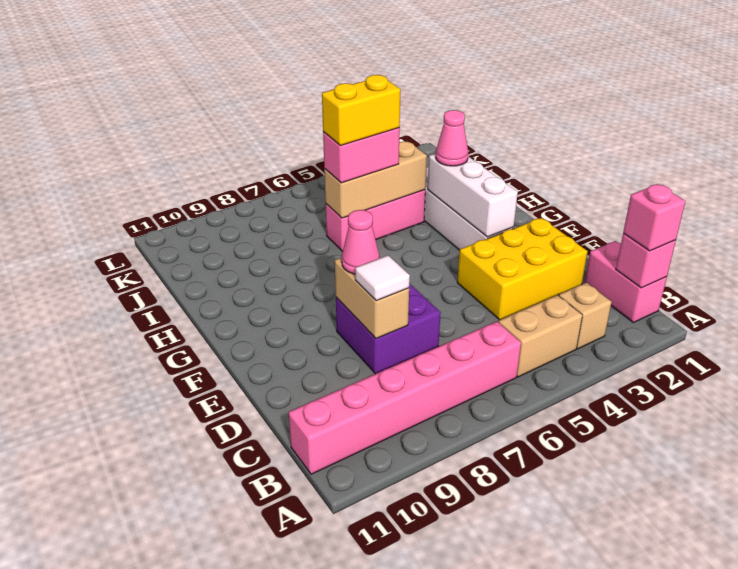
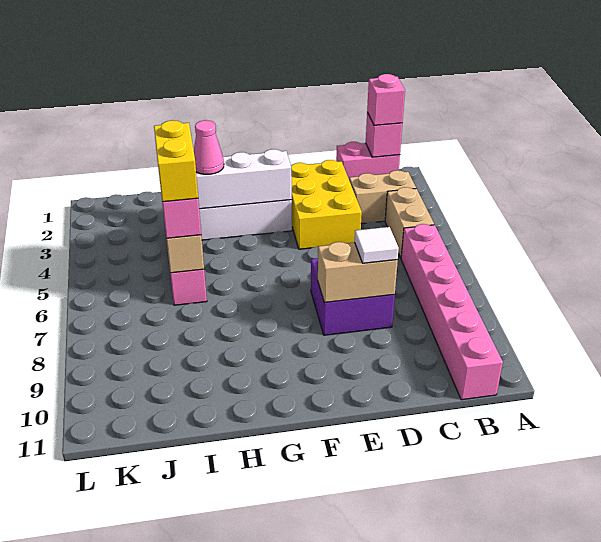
tan 1x1 brick [559,283,612,349] -> tan 1x2 brick [349,170,416,224]
pink 1x1 cone [342,210,380,274] -> none

